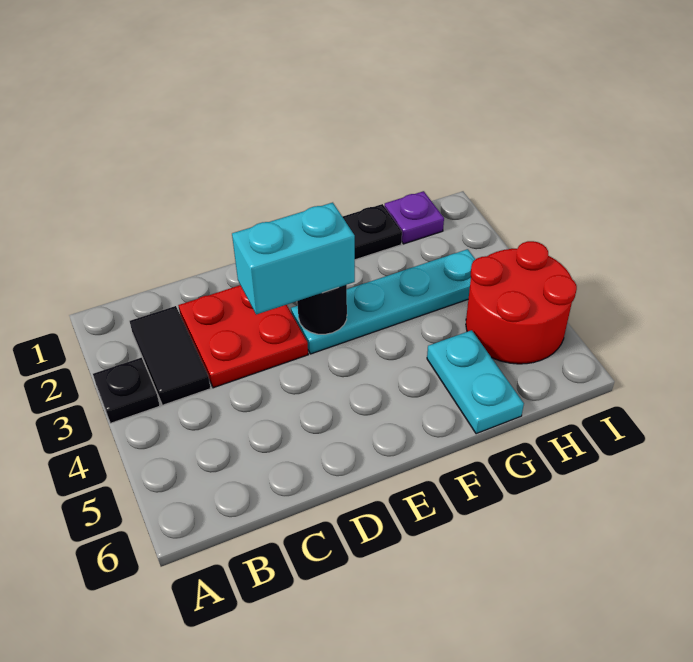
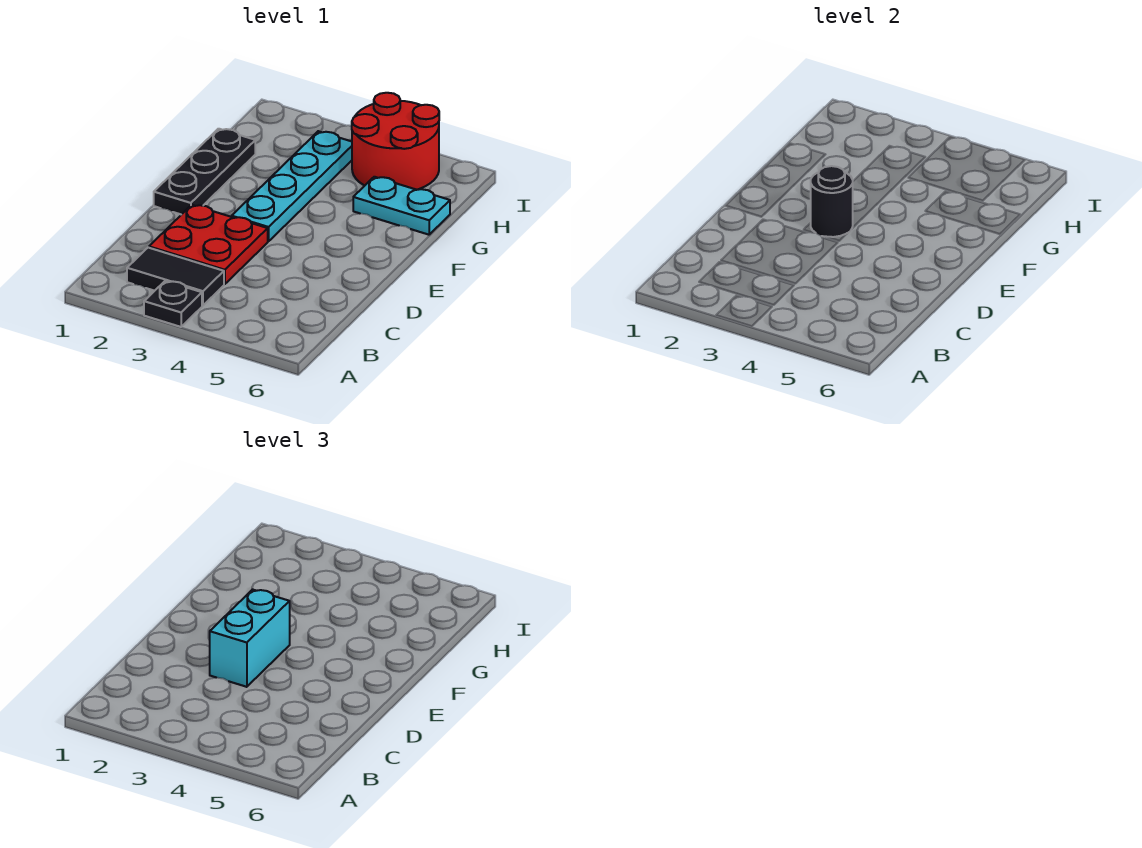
purple 1x1 plate [384,191,444,244] -> none

